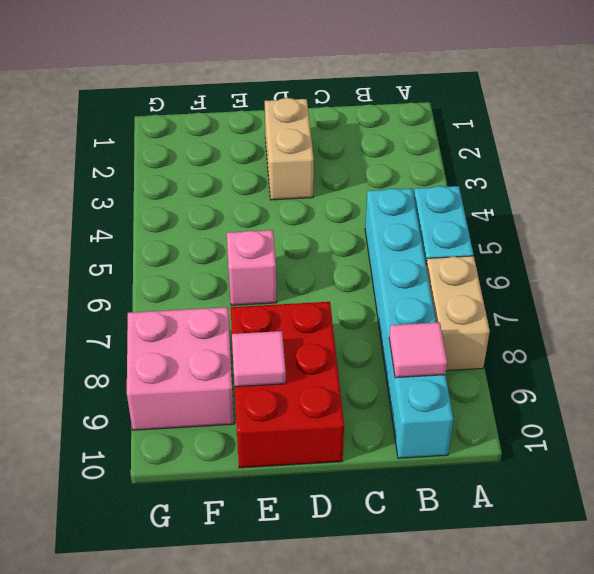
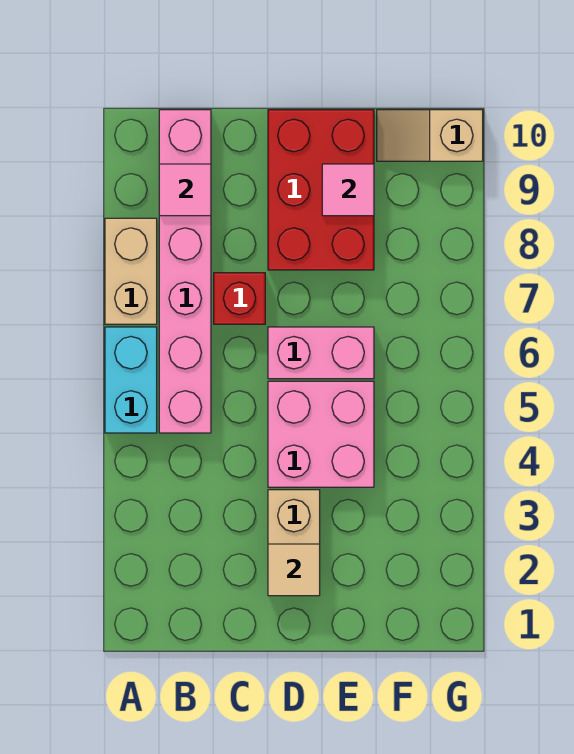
cyan 1x6 brick [365,188,453,458] -> pink 1x6 brick [159,110,211,433]
none -> red 1x1 brick [214,273,265,324]
none -> tan 1x1 tile [268,544,320,596]
pink 1x1 brick [227,230,277,305] -> pink 1x2 brick [268,327,374,379]
pink 2x2 brick [127,307,234,430] -> pink 2x2 brick moved to [268,381,374,487]
none -> tan 1x2 slope [377,110,483,161]

